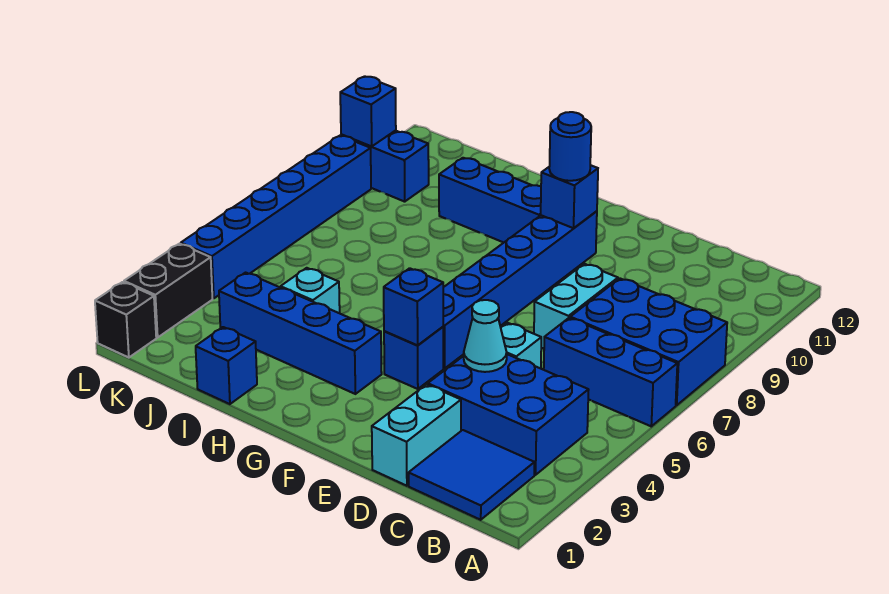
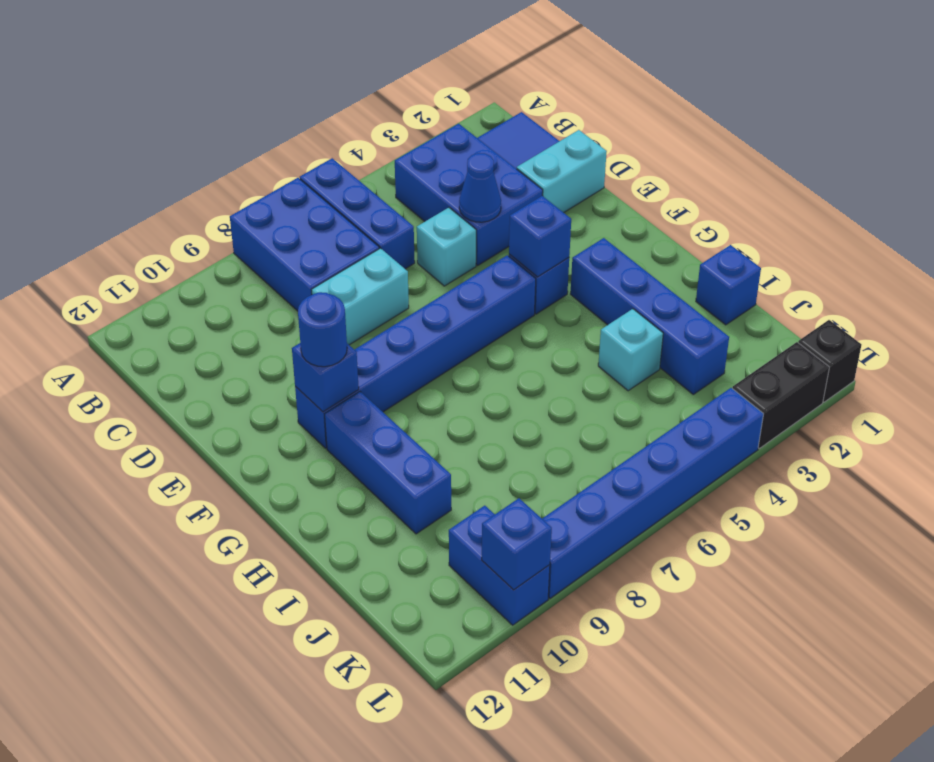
cyan 1x1 cone [464,300,507,372] -> blue 1x1 cone [459,153,501,222]

